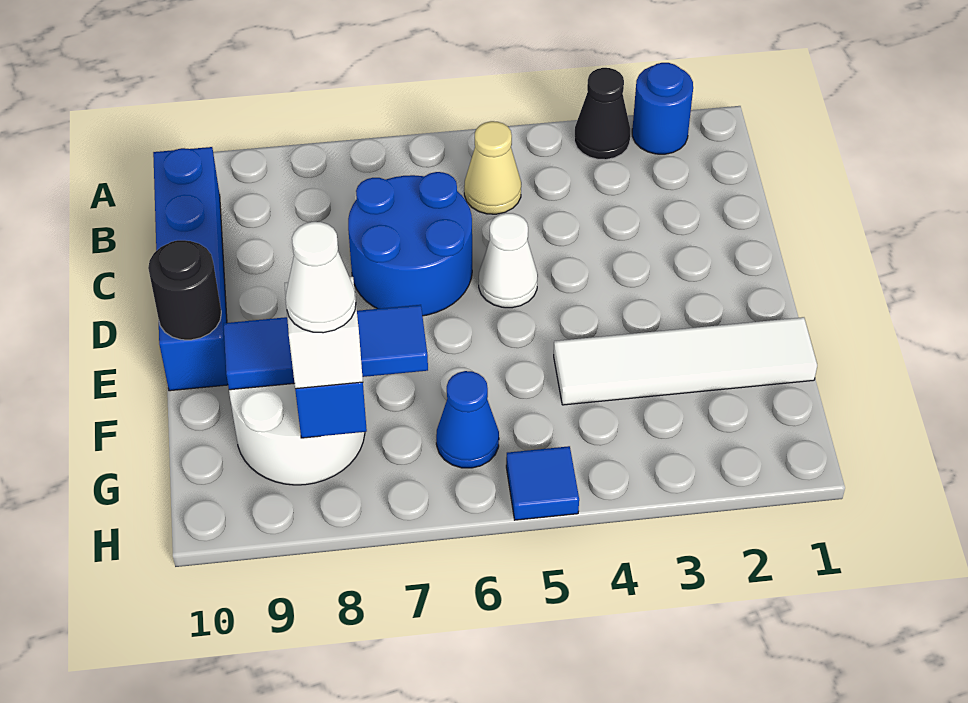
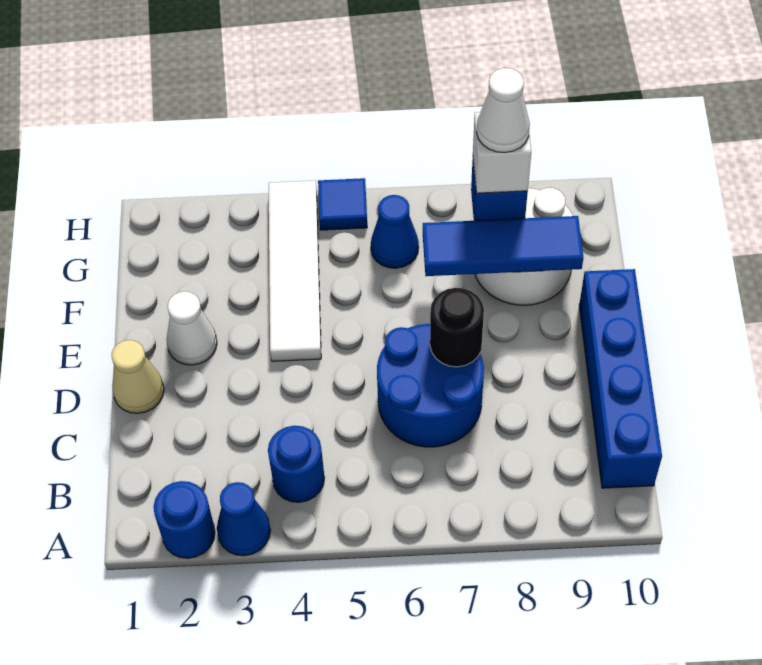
black 1x1 cone [574,68,630,160] -> blue 1x1 cone [217,482,271,556]
none -> blue 1x1 round brick [268,426,325,502]
tan 1x1 cone [464,121,521,214] -> tan 1x1 cone moved to [112,340,164,413]
white 1x1 cone [479,213,538,308] -> white 1x1 cone moved to [166,292,217,365]
black 1x1 round brick [148,240,221,340] -> black 1x1 round brick moved to [430,288,484,367]
white 1x4 tile [554,317,817,405] -> white 1x4 tile turned to [269,181,321,361]

